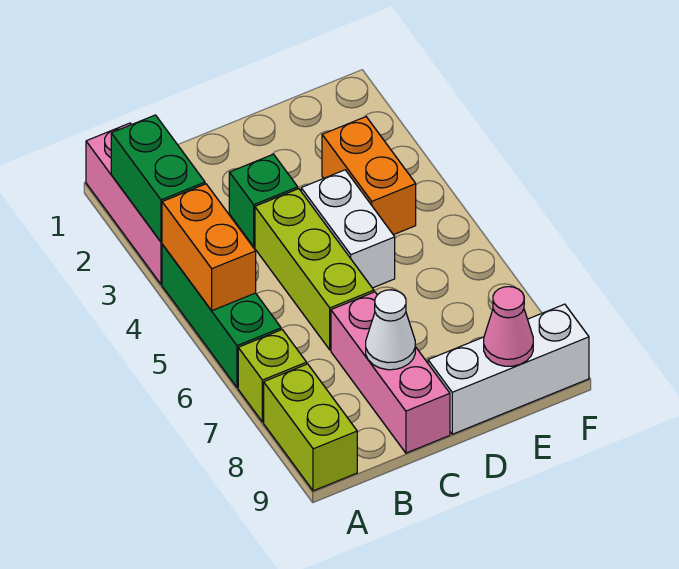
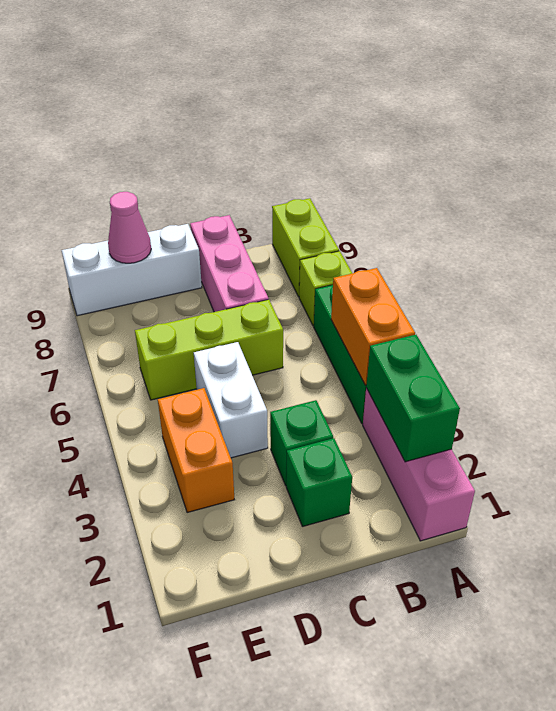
none -> green 1x1 brick [286,438,352,527]
lime 1x3 brick [255,189,374,350] -> lime 1x3 brick turned to [135,300,283,400]
white 1x1 cone [366,290,415,370] -> none

